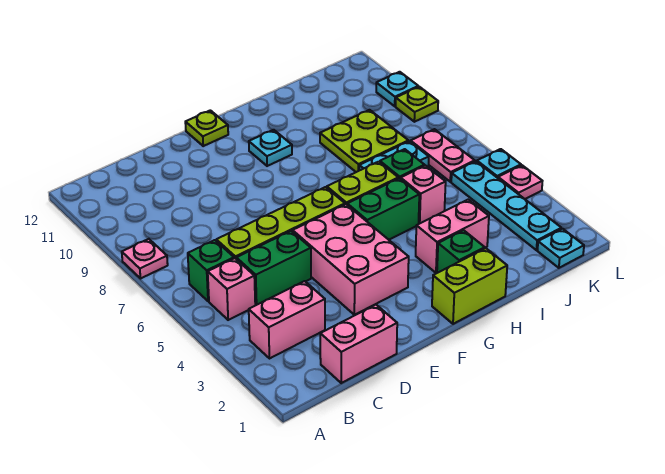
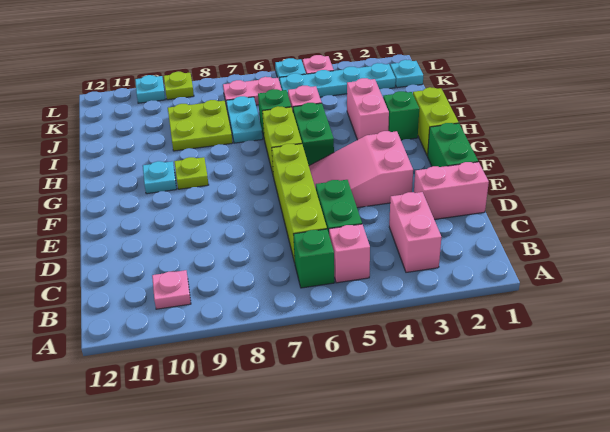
pink 1x1 plate [122,239,168,279] -> pink 1x1 plate moved to [152,270,191,309]
pink 1x2 brick [320,305,397,383] -> pink 1x2 brick turned to [414,162,489,219]
none -> green 1x2 brick [428,123,478,167]
pink 2x3 brick [293,204,409,315] -> pink 2x3 slope [309,131,413,208]
lime 1x1 plate [185,110,228,146] -> lime 1x1 plate moved to [174,157,209,189]

